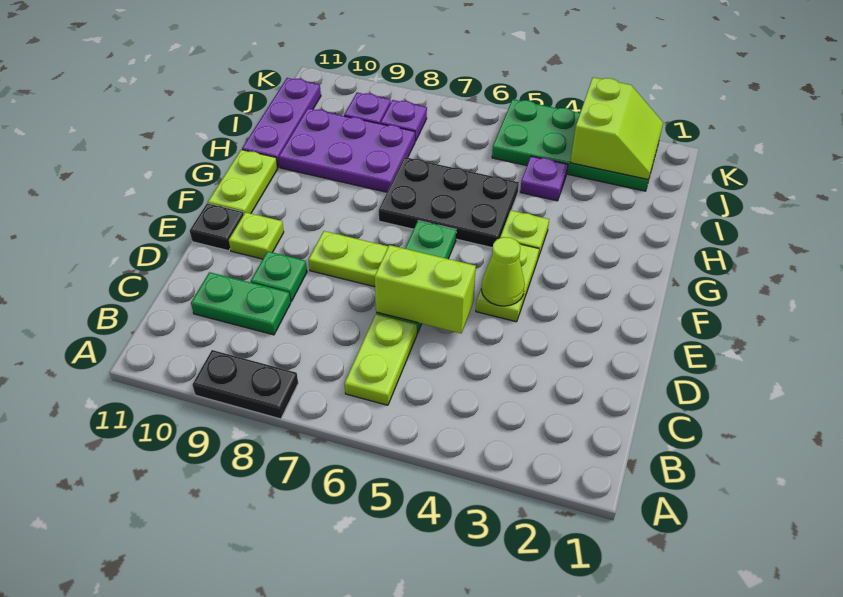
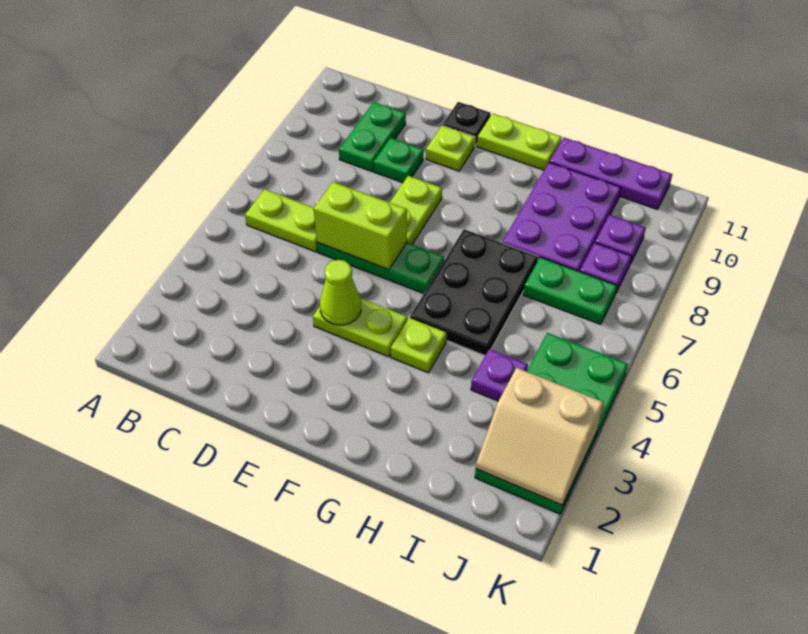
black 1x2 plate [192,350,298,419] -> none
lime 1x2 brick [374,245,476,333] -> lime 1x2 brick turned to [314,182,407,270]
none -> green 1x2 plate [523,257,617,324]
lime 2x2 slope [570,77,663,179] -> tan 2x2 slope [476,368,603,505]

